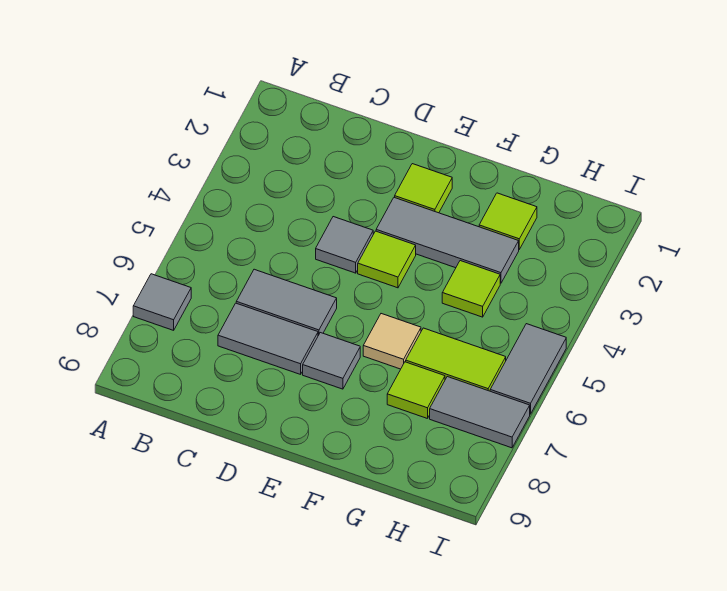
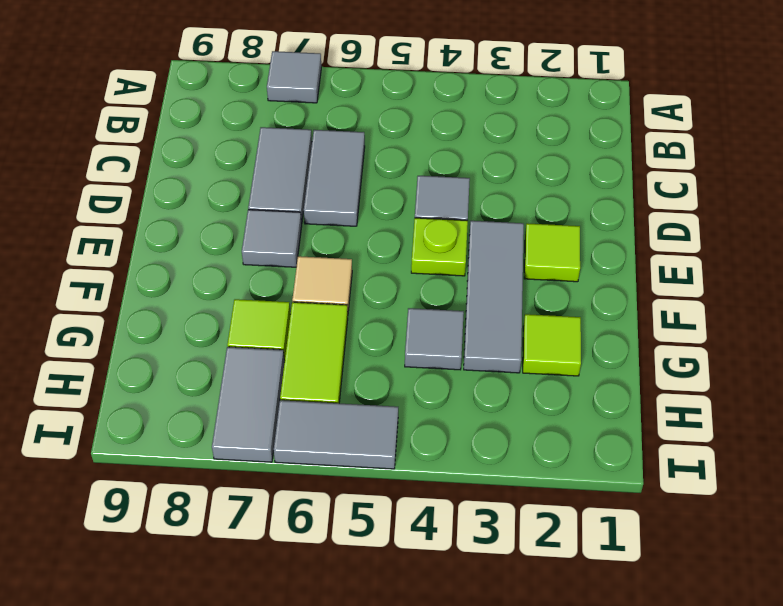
lime 1x1 tile [358,231,416,288] -> lime 1x1 plate [411,218,468,276]
lime 1x1 tile [442,261,500,317] -> grey 1x1 tile [405,308,464,370]

